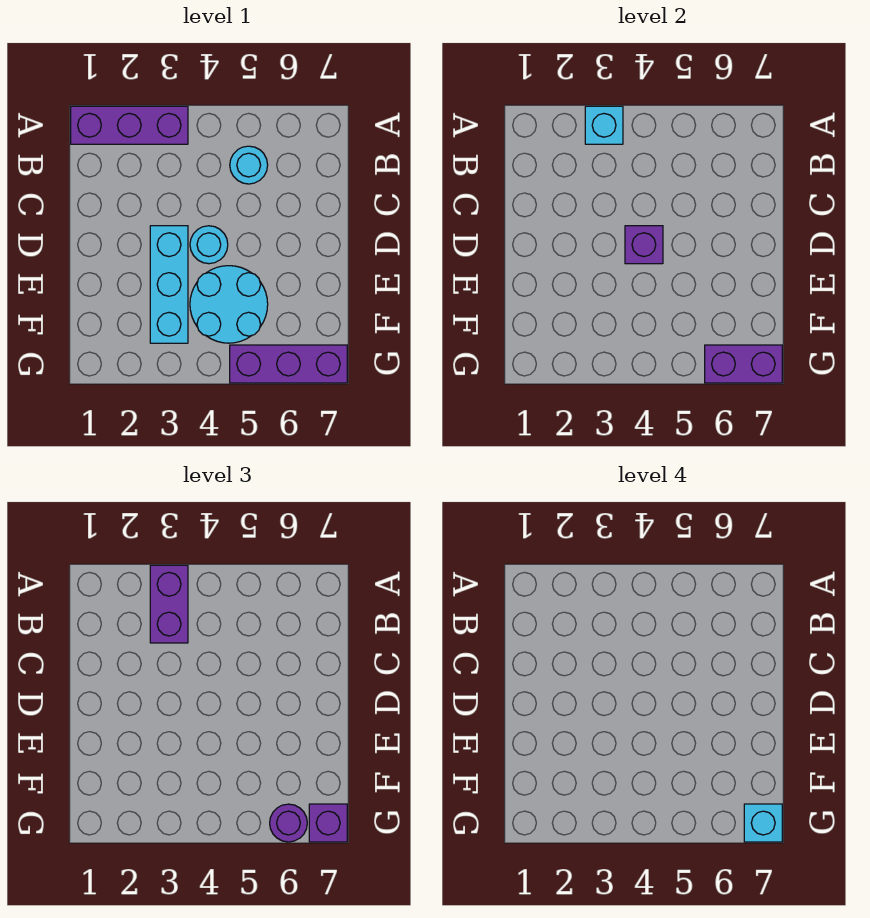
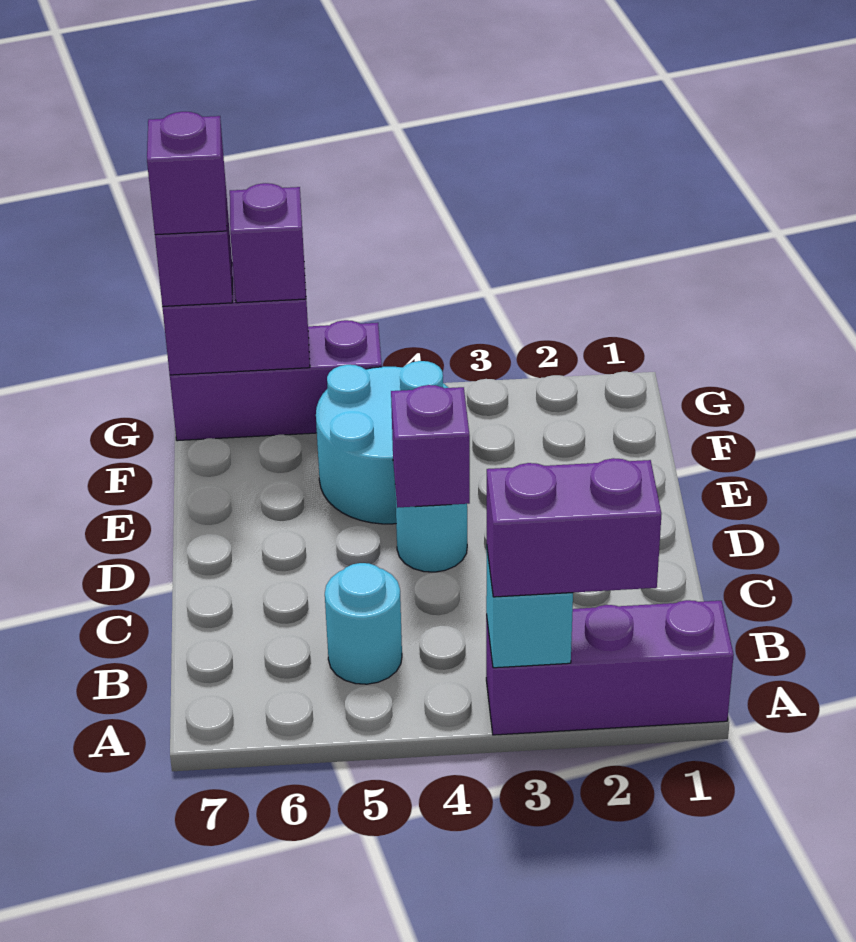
purple 1x2 brick [150,565,188,643] -> purple 1x2 brick turned to [487,458,661,597]
cyan 1x3 brick [150,226,188,343] -> none
purple 1x1 round brick [270,804,307,842] -> purple 1x1 brick [230,183,306,303]
cyan 1x1 brick [744,804,782,842] -> purple 1x1 brick [147,112,227,235]

